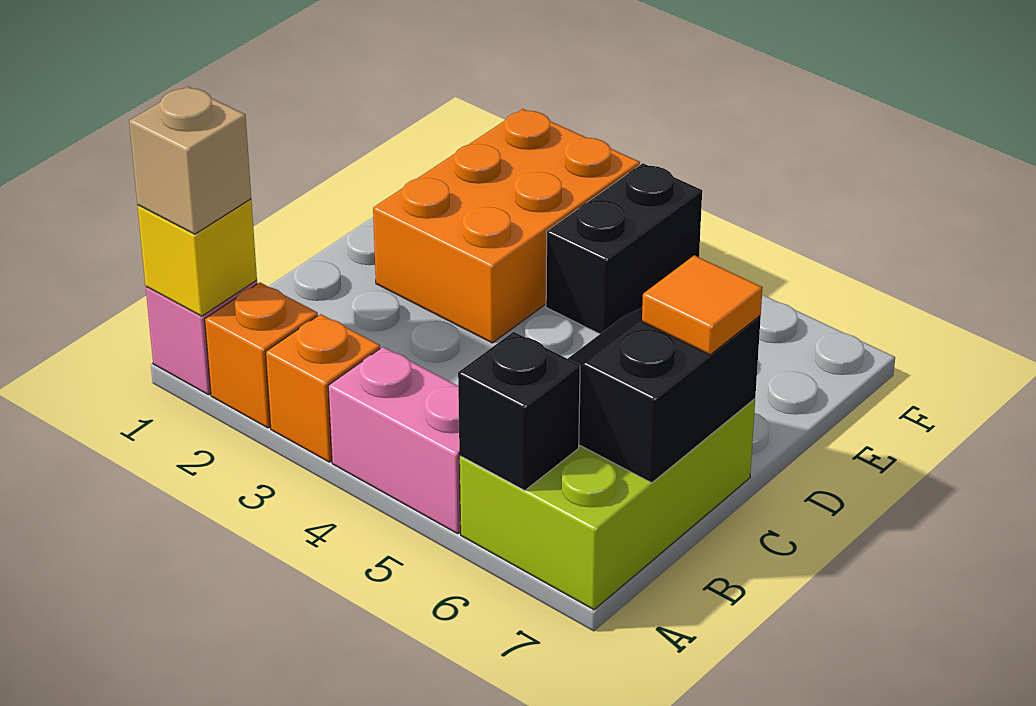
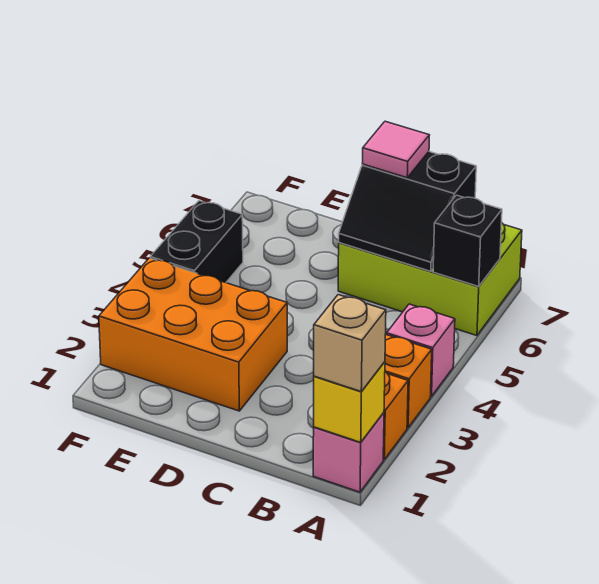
pink 1x2 brick [328,347,461,534] -> pink 1x1 brick [387,304,455,397]
orange 1x1 tile [642,255,763,355] -> pink 1x1 tile [362,121,429,178]
black 1x2 brick [546,163,702,334] -> black 1x2 brick turned to [150,201,243,283]

